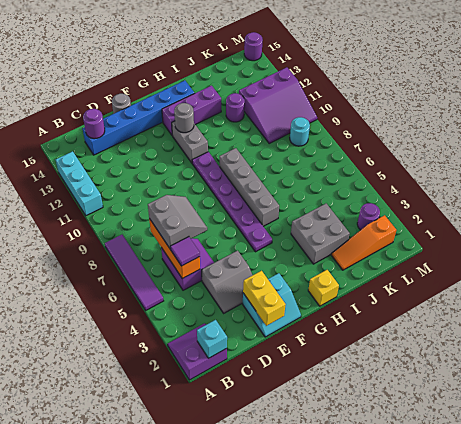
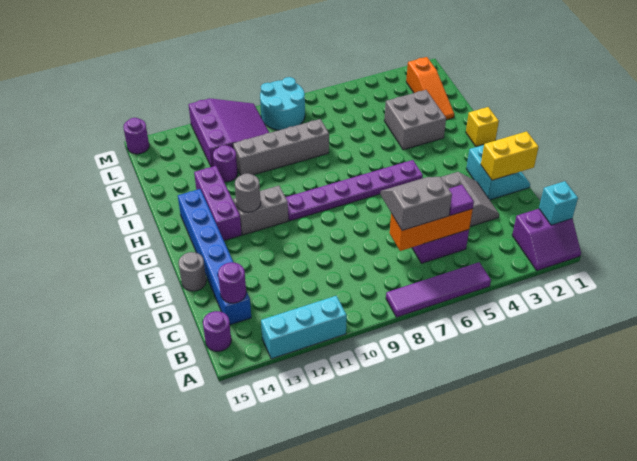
purple 2x2 slope [167,323,227,380] -> purple 2x2 slope turned to [512,209,581,270]
grey 1x4 brick [220,148,279,226] -> grey 1x4 brick moved to [233,119,329,175]
purple 1x1 round brick [357,203,380,230] -> purple 1x1 round brick moved to [203,311,231,351]
cyan 1x1 round brick [290,117,310,146] -> cyan 2x2 round brick [260,77,305,130]

